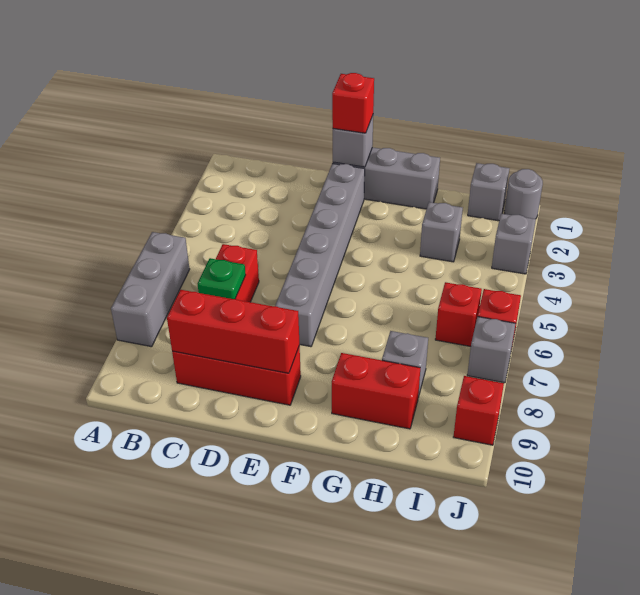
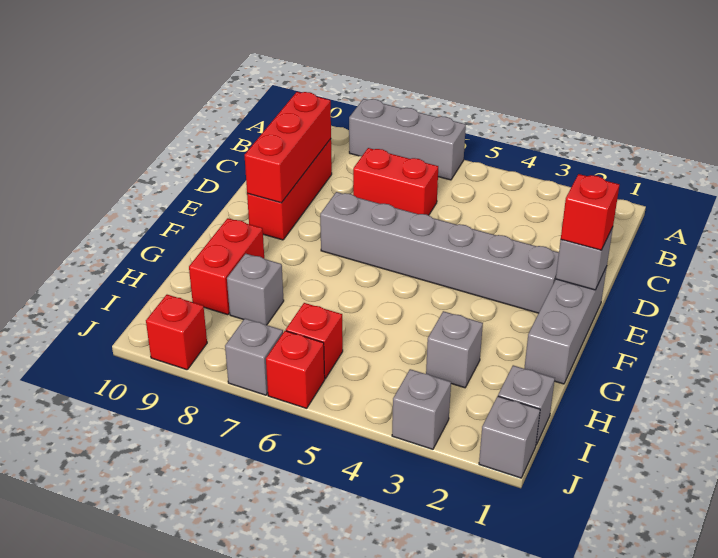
green 1x1 plate [198,258,246,299] -> none
grey 1x1 round brick [505,169,543,219] -> grey 1x1 brick [479,396,540,478]

